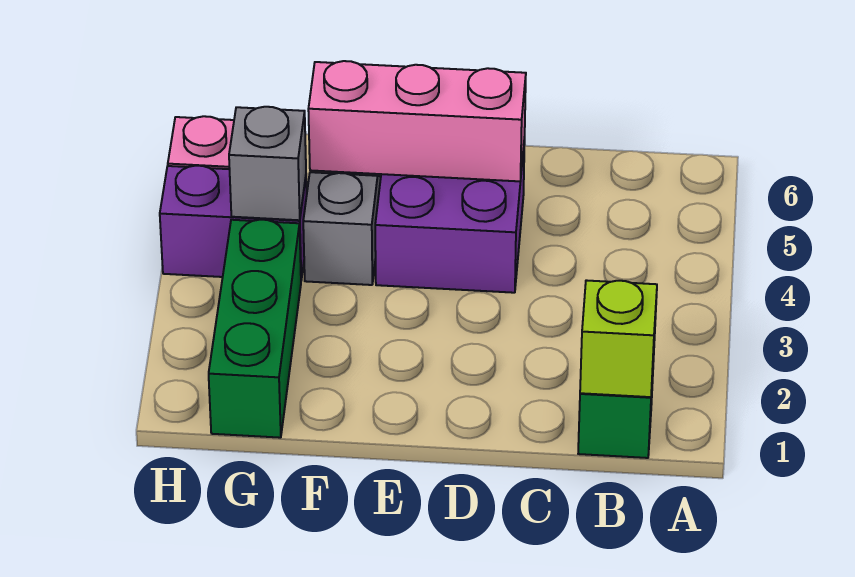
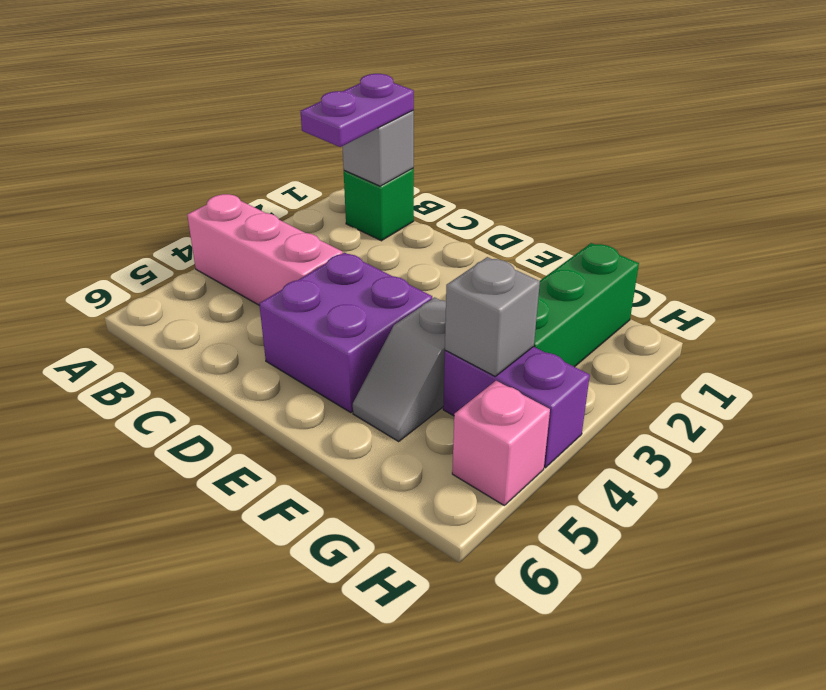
lime 1x1 brick [580,280,657,397] -> grey 1x1 brick [342,111,414,186]
none -> purple 1x2 plate [301,74,414,147]
pink 1x3 brick [308,61,526,181] -> pink 1x3 brick moved to [187,194,343,305]

